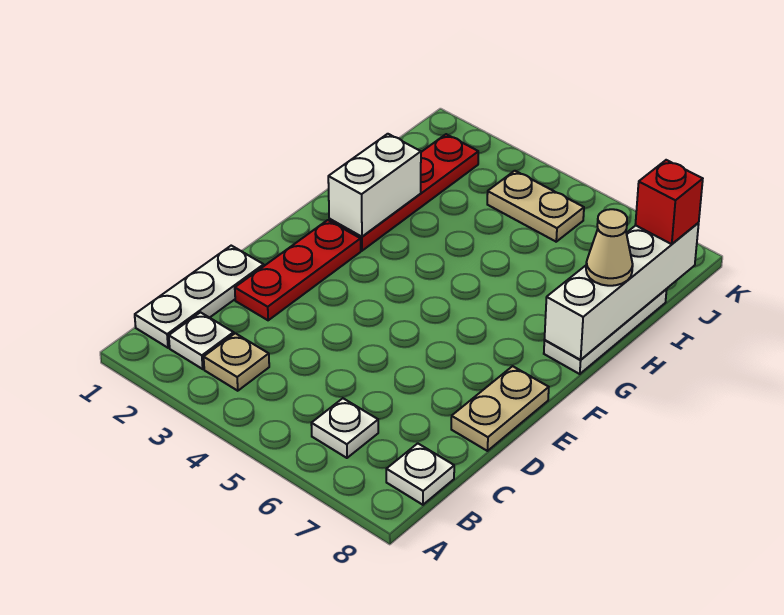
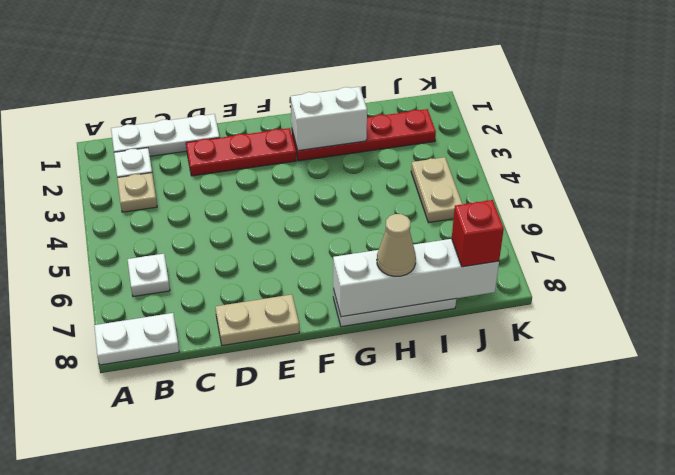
white 1x1 plate [386,443,454,505] -> white 1x2 plate [94,313,179,365]

